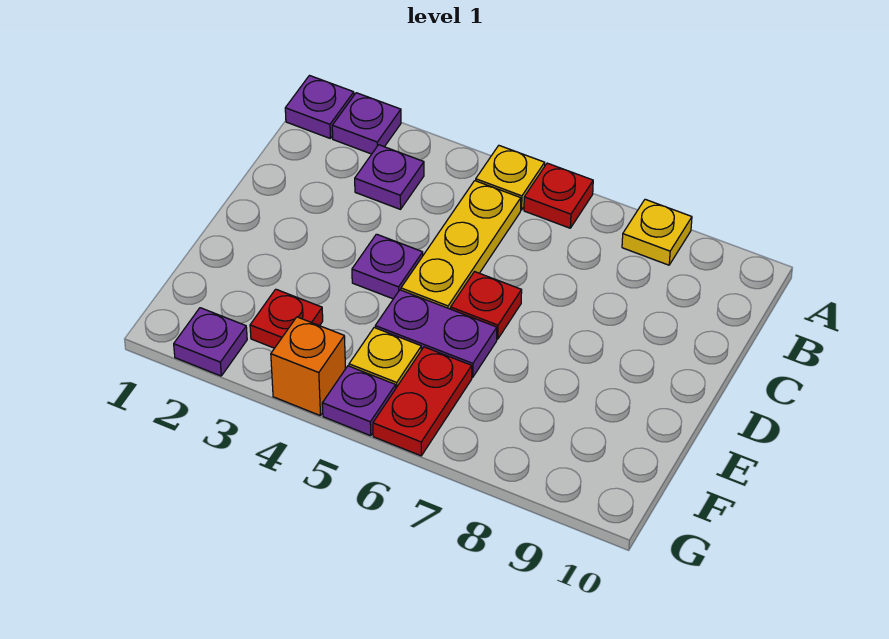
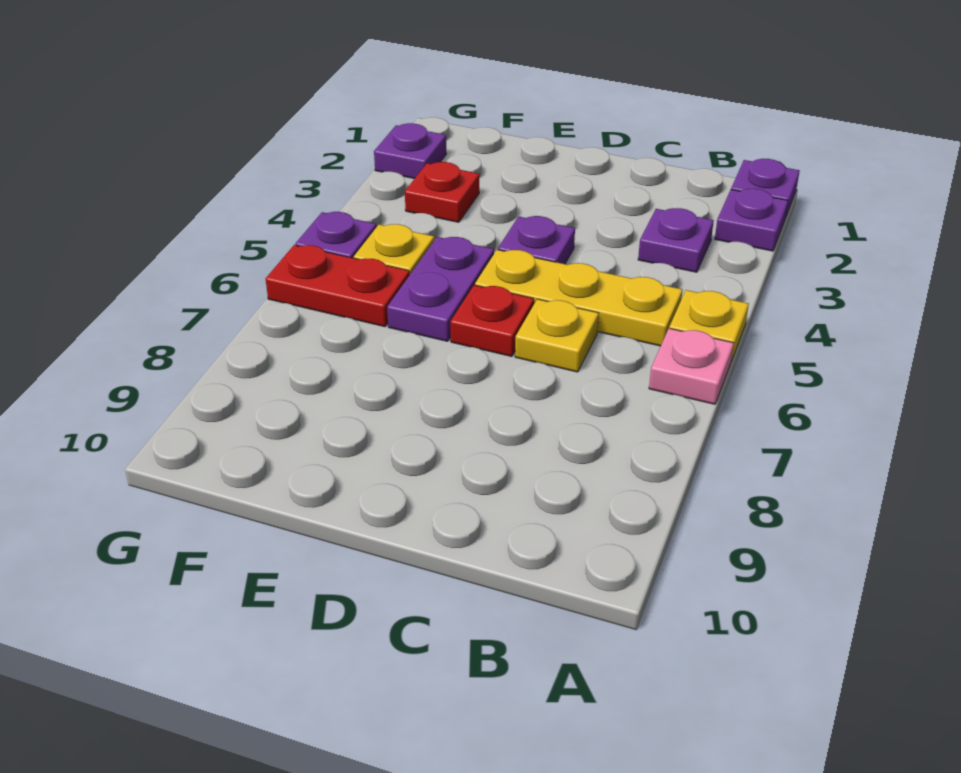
red 1x1 plate [524,163,593,228] -> pink 1x1 plate [649,329,734,404]
yellow 1x1 plate [622,199,692,265] -> yellow 1x1 plate moved to [515,299,599,372]
orange 1x1 brick [271,317,345,416] -> none

